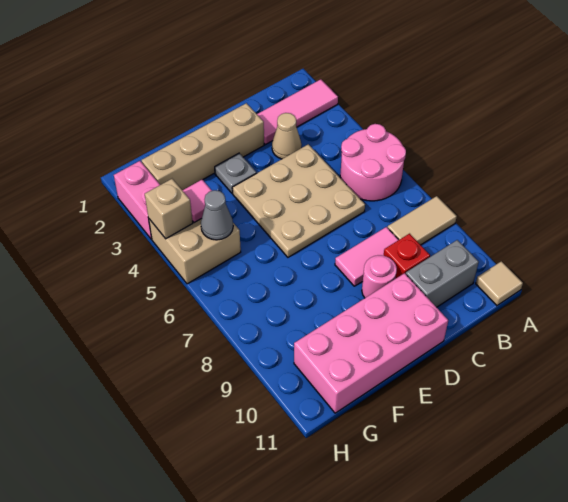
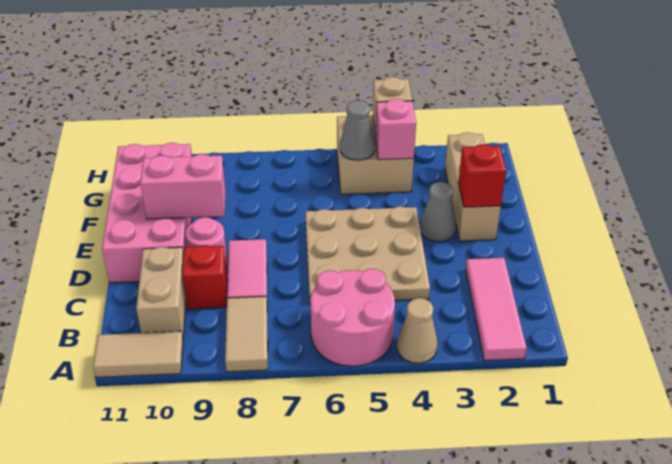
tan 1x1 tile [476,261,523,305] -> tan 1x2 tile [93,331,183,377]
grey 1x2 brick [406,240,479,307] -> tan 1x2 brick [136,247,186,338]
tan 1x1 cone [272,113,301,159] -> tan 1x1 cone moved to [397,298,437,363]
tan 1x4 brick [141,103,264,190] -> tan 1x3 brick [445,133,501,241]
none -> red 1x1 brick [458,144,506,207]
grey 1x1 plate [215,153,256,193] -> grey 1x1 cone [420,182,456,242]
pink 1x1 tile [182,180,212,223] -> pink 1x1 brick [375,99,416,160]
pink 1x2 brick [114,161,160,239] -> pink 1x2 brick moved to [140,154,225,219]

